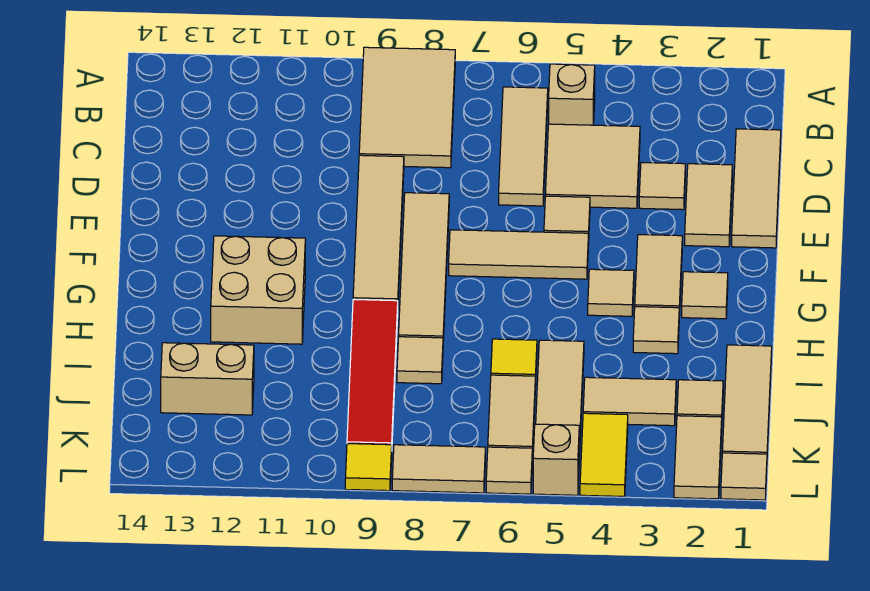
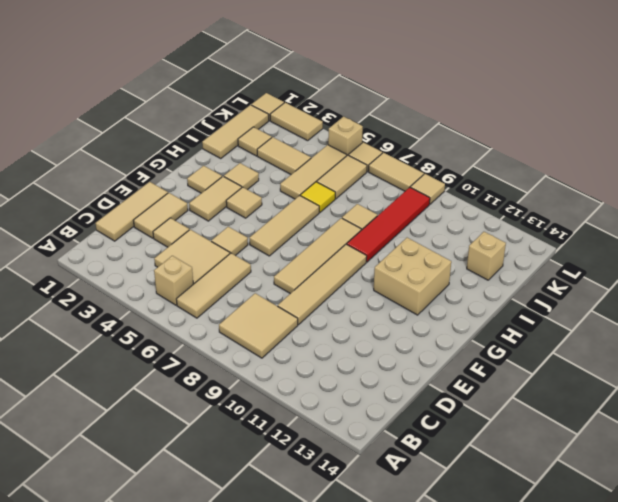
tan 2x3 tile [359,47,455,168] -> tan 2x2 tile [219,293,298,358]
tan 1x3 tile [449,230,589,279] -> tan 1x3 tile turned to [250,195,319,256]
tan 1x2 brick [161,343,254,415] -> tan 1x1 brick [467,232,506,280]
tan 1x2 tile [674,416,722,499] -> tan 1x2 tile turned to [270,103,323,141]
yellow 1x2 tile [580,413,628,496] -> none
yellow 1x1 tile [345,444,392,491] -> tan 1x1 tile [410,174,445,204]

